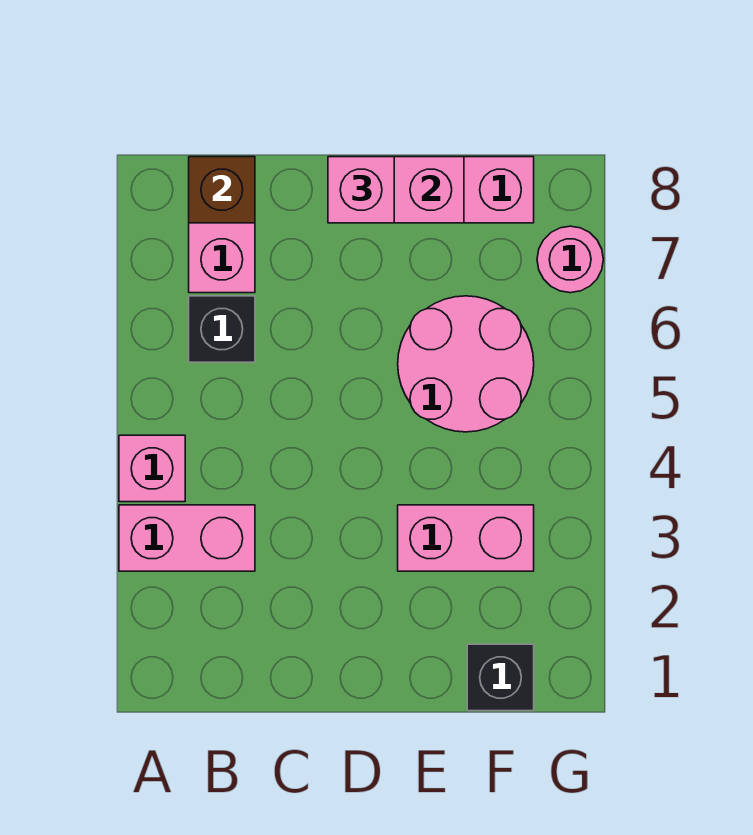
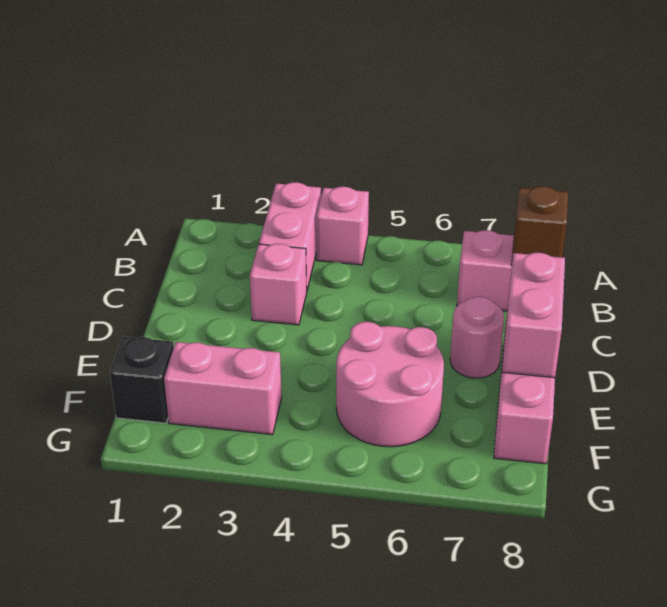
black 1x1 brick [189,296,255,362] -> none
pink 1x1 brick [328,157,394,223] -> pink 1x1 brick moved to [250,244,307,325]
pink 1x2 brick [398,505,534,571] -> pink 1x2 brick turned to [164,342,282,435]
pink 1x1 round brick [537,226,603,293] -> pink 1x1 round brick moved to [450,297,504,378]

